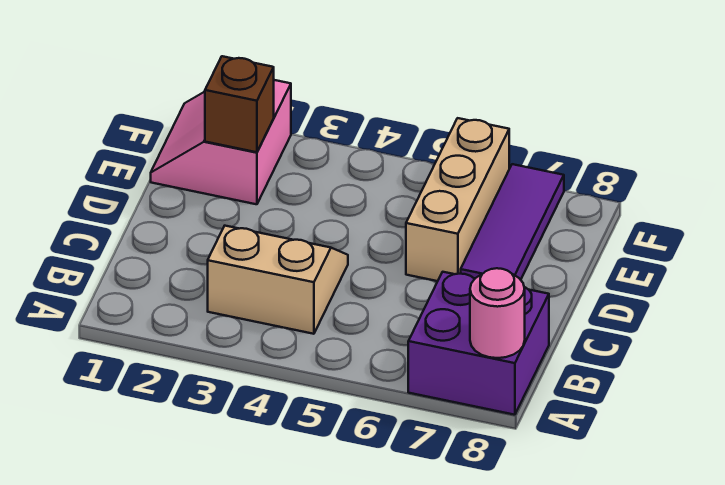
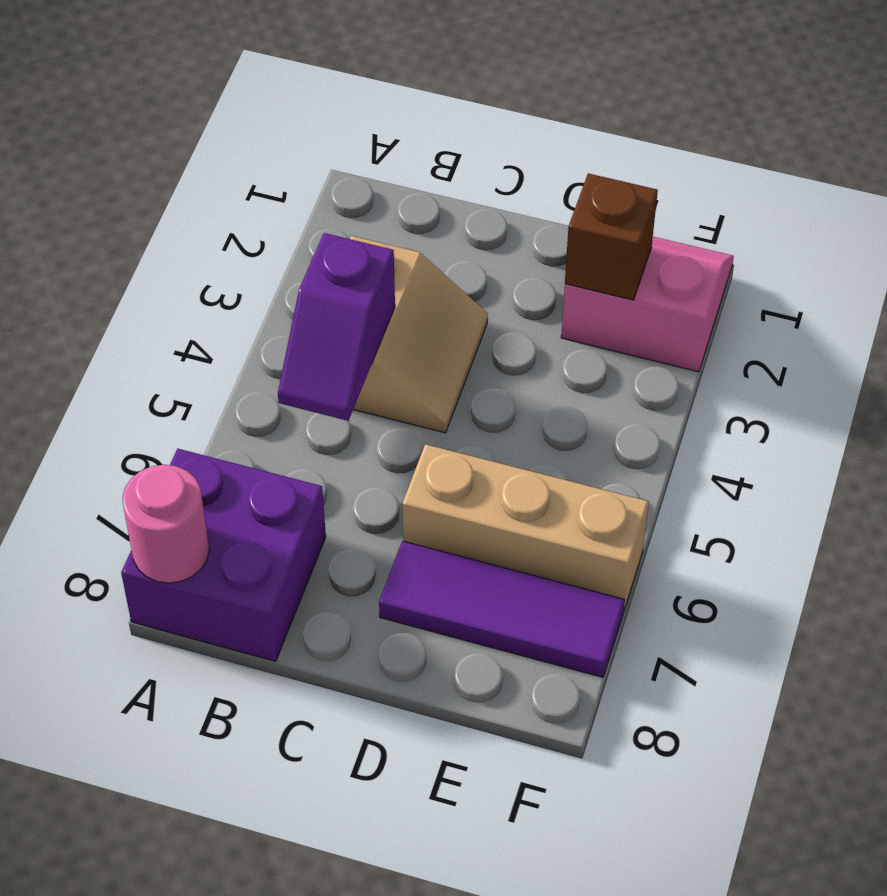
none -> purple 1x2 slope [278,233,395,421]

